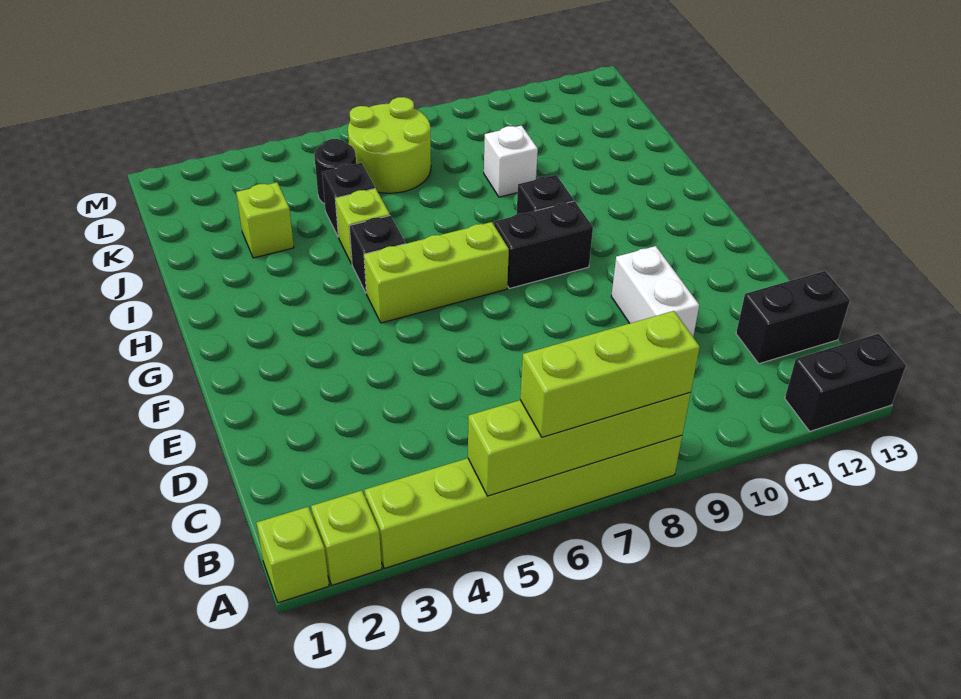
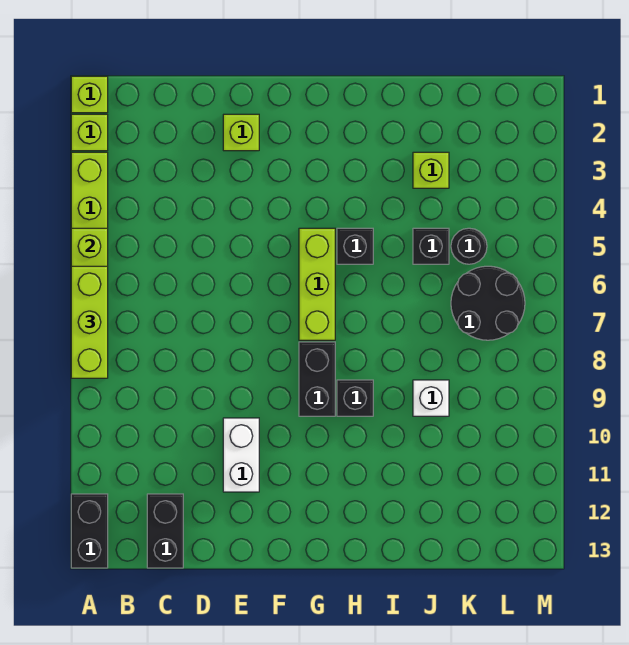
white 1x2 brick [611,246,699,336] -> white 1x2 brick turned to [223,418,259,492]
lime 1x1 brick [335,188,390,264] -> lime 1x1 brick moved to [223,114,259,151]
lime 2x2 round brick [348,97,431,193] -> black 2x2 round brick [451,266,525,340]

